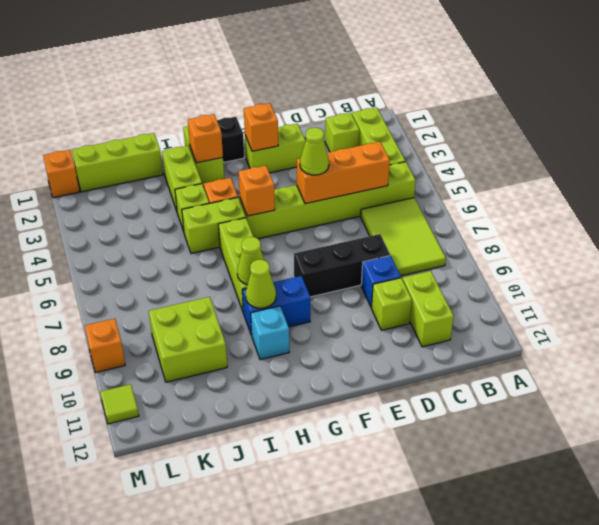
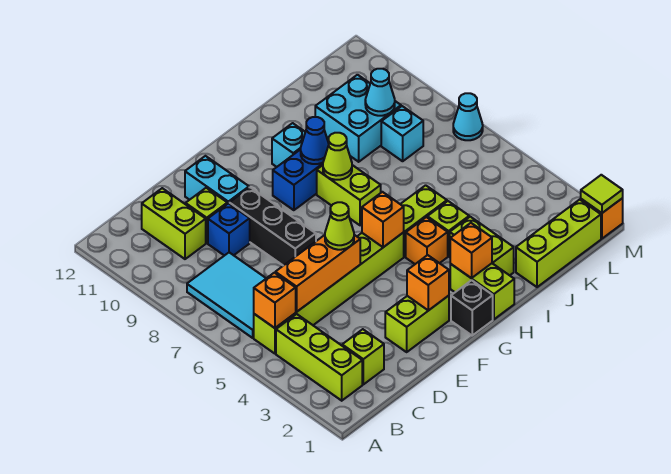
lime 2x3 tile [361,198,446,276] -> cyan 2x3 tile [187,252,266,338]
black 1x3 brick [294,234,390,297] -> black 1x3 brick turned to [229,187,316,266]
none -> cyan 1x2 brick [185,156,249,204]
lime 1x3 brick [218,218,253,311] -> lime 1x2 brick [317,165,381,225]
lime 1x1 cone [246,260,276,308] -> blue 1x1 cone [301,117,329,164]
lime 2x2 brick [149,297,227,382] -> cyan 2x2 brick [315,75,401,162]
none -> cyan 1x1 brick [381,106,423,161]
none -> cyan 1x1 cone [365,69,395,116]
none -> cyan 1x1 cone [453,93,483,140]
orange 1x1 brick [85,319,125,373] -> orange 1x1 brick moved to [254,273,296,328]
lime 1x1 tile [100,384,139,424] -> lime 1x1 tile moved to [581,175,623,213]

